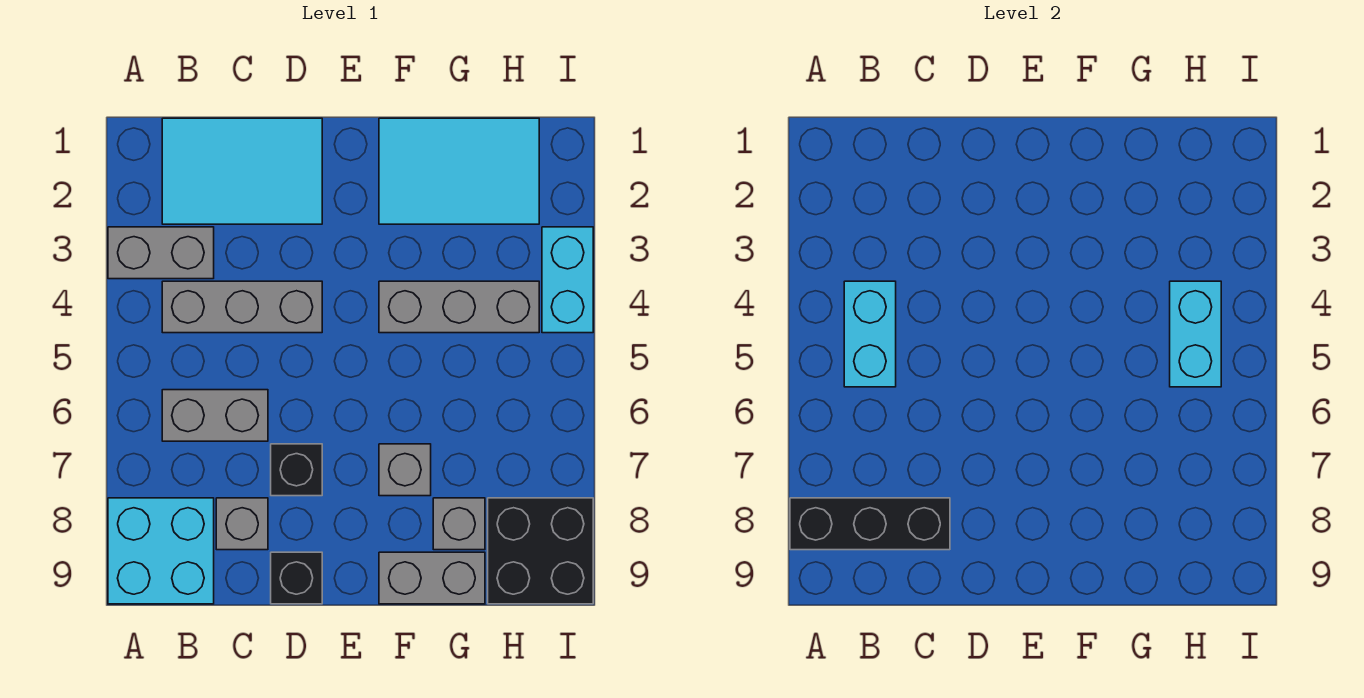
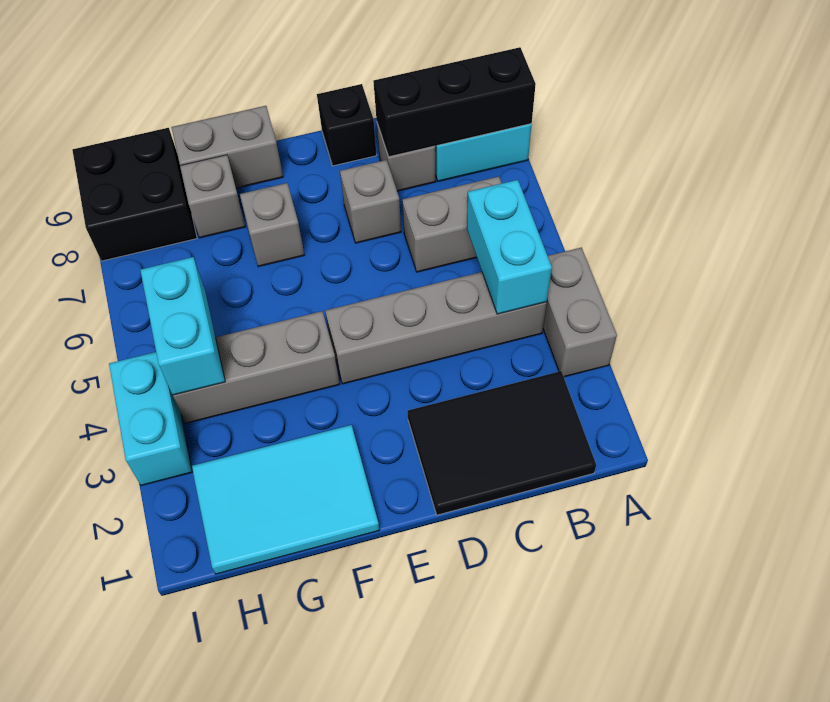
grey 1x2 brick [108,227,214,279] -> grey 1x2 brick turned to [543,248,617,377]
cyan 2x3 tile [162,118,322,224] -> black 2x3 tile [407,371,596,515]
grey 1x3 brick [162,281,322,333] -> grey 1x4 brick [325,272,547,384]
black 1x1 brick [271,444,322,496] -> grey 1x1 brick [340,160,401,243]

